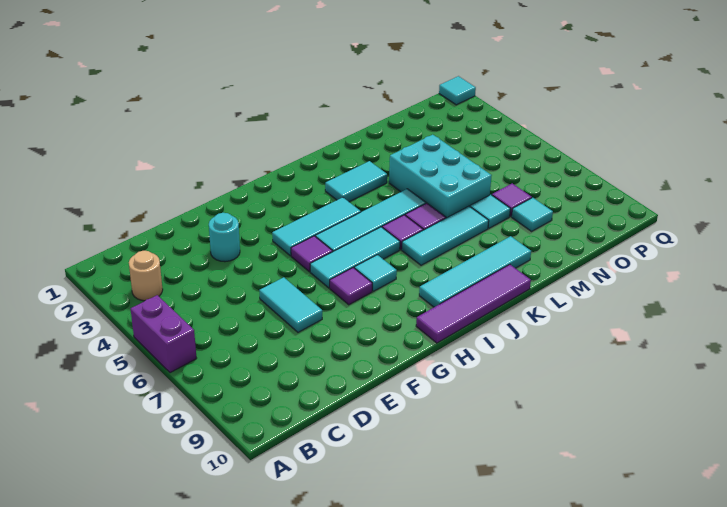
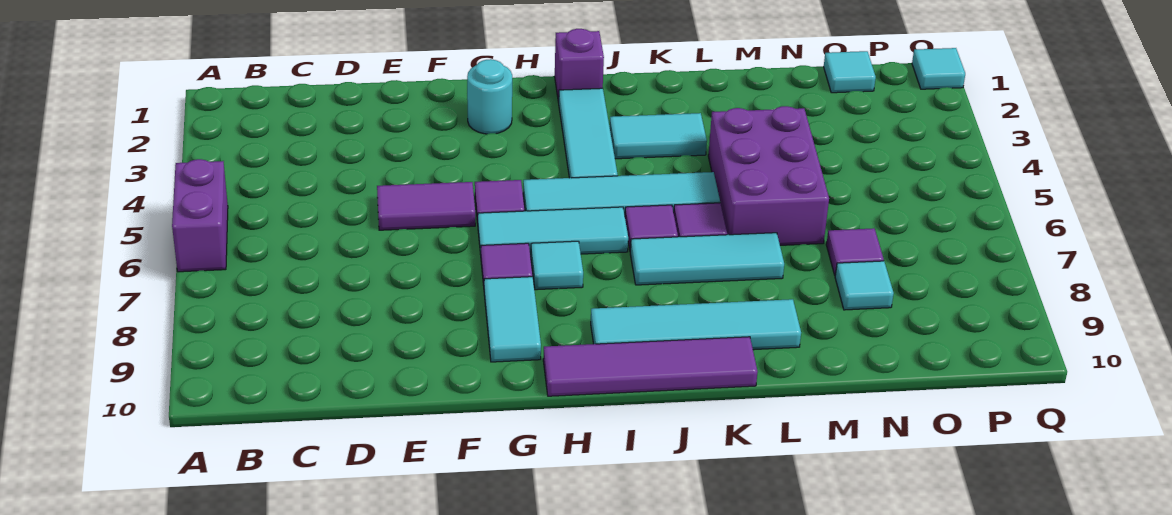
tan 1x1 round brick [129,251,163,301] -> none
cyan 1x1 round brick [209,213,240,262] -> cyan 1x1 round brick moved to [467,59,512,134]
none -> purple 1x2 tile [377,182,475,230]
cyan 1x2 tile [259,277,322,332] -> cyan 1x2 tile moved to [484,277,541,362]
cyan 1x3 tile [272,197,361,256] -> cyan 1x3 tile turned to [559,88,618,178]
none -> purple 1x1 brick [555,29,604,103]
cyan 2x3 brick [389,135,492,218] -> purple 2x3 brick [708,106,829,245]
cyan 1x1 tile [470,195,510,228] -> cyan 1x1 tile moved to [824,51,876,93]

